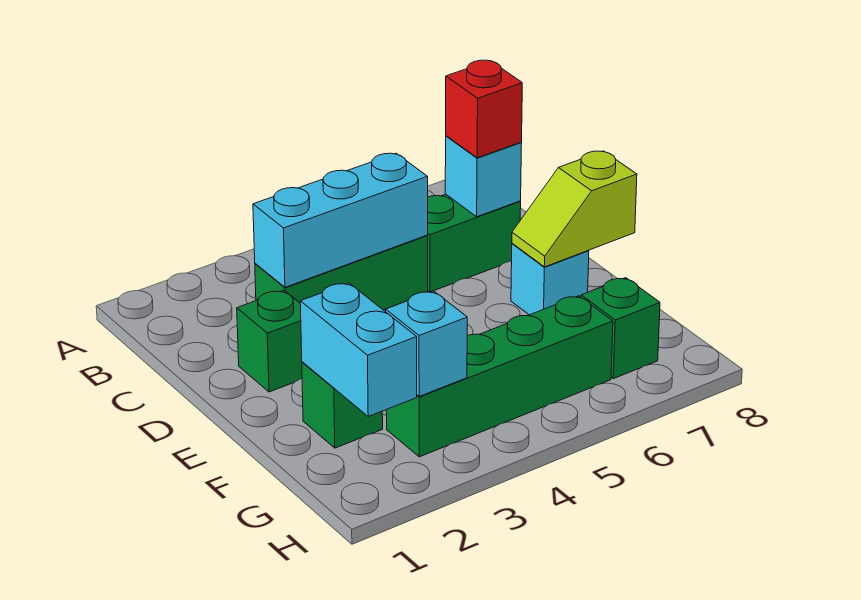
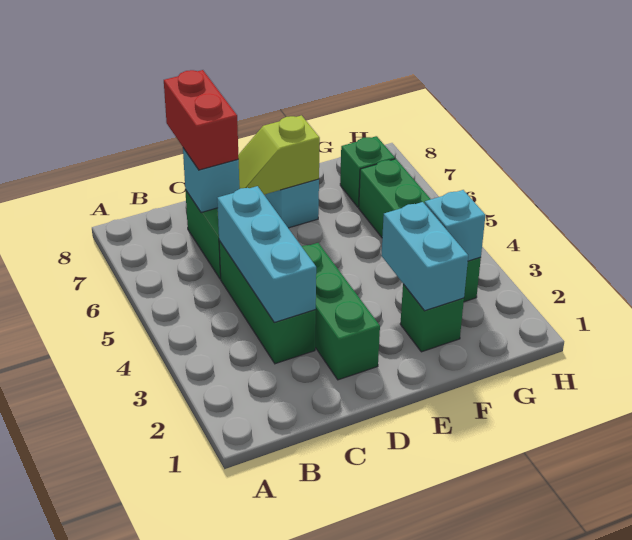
red 1x1 brick [446,60,522,158] -> red 1x2 brick [164,70,239,170]
green 1x1 brick [237,291,302,392] -> green 1x3 brick [302,243,380,380]
lime 1x2 slope [512,151,637,267] -> lime 1x2 slope turned to [238,115,320,195]
cyan 1x2 brick [300,283,417,416] -> cyan 1x2 brick turned to [381,202,468,311]

